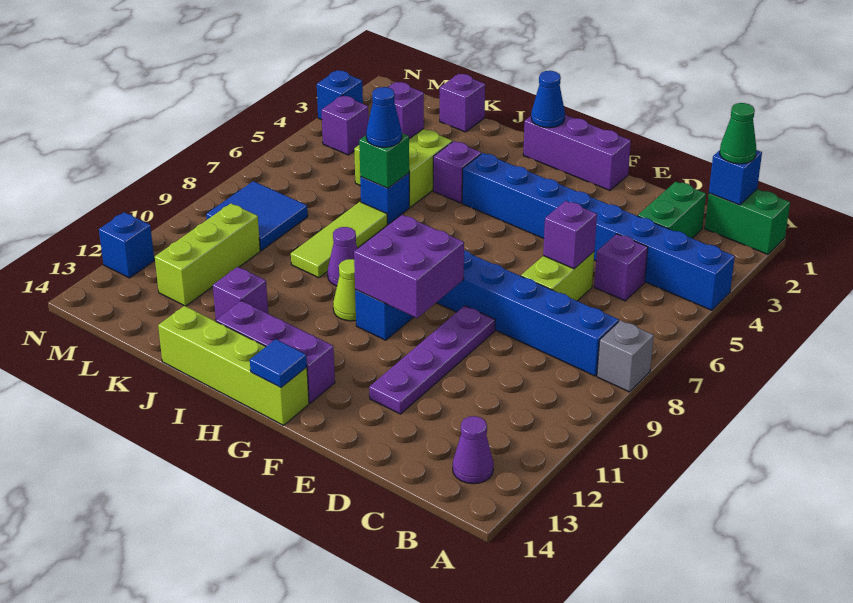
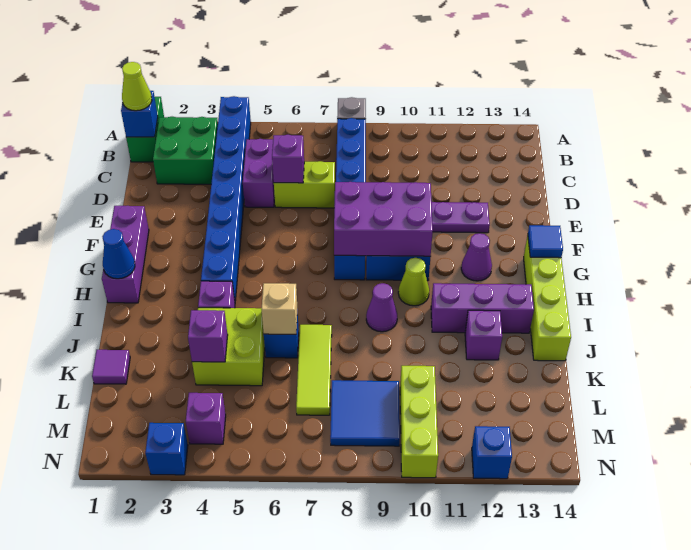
green 1x1 cone [720,103,756,164] -> lime 1x1 cone [122,62,152,111]
purple 1x1 cone [453,416,494,484] -> purple 1x1 cone moved to [461,233,492,281]
green 1x2 brick [638,182,706,238] -> green 2x2 brick [153,117,218,184]
purple 1x1 brick [594,234,648,301] -> purple 1x2 brick [243,139,275,207]
purple 2x2 brick [354,215,464,318] -> purple 2x3 brick [334,182,433,256]
purple 1x3 brick [216,301,335,403] -> purple 1x3 brick turned to [431,283,534,333]
green 1x1 brick [359,133,409,188] -> tan 1x1 brick [262,283,297,334]
blue 1x1 cone [366,87,402,147] -> none
lime 1x3 tile [291,202,387,278] -> lime 1x3 tile turned to [296,325,332,415]
purple 1x1 brick [440,74,485,132] -> purple 1x1 tile [92,350,130,384]
lime 1x3 brick [155,203,260,306] -> lime 1x3 brick turned to [400,366,438,478]

